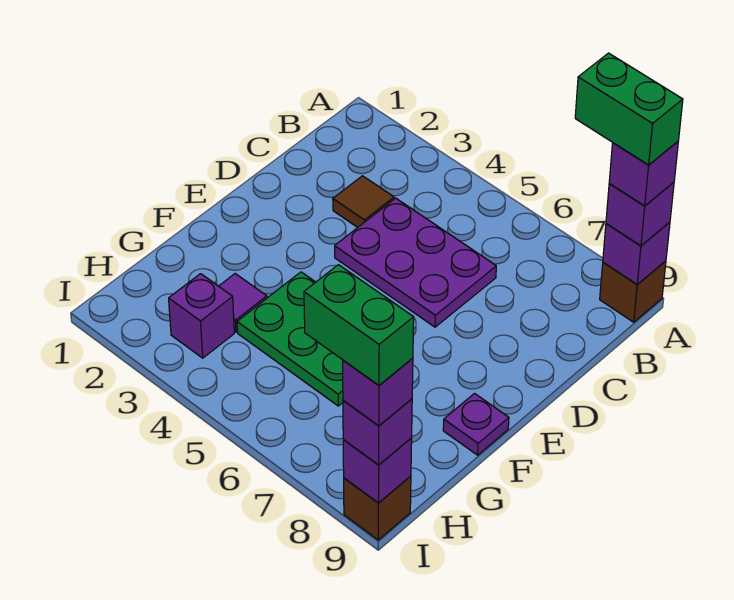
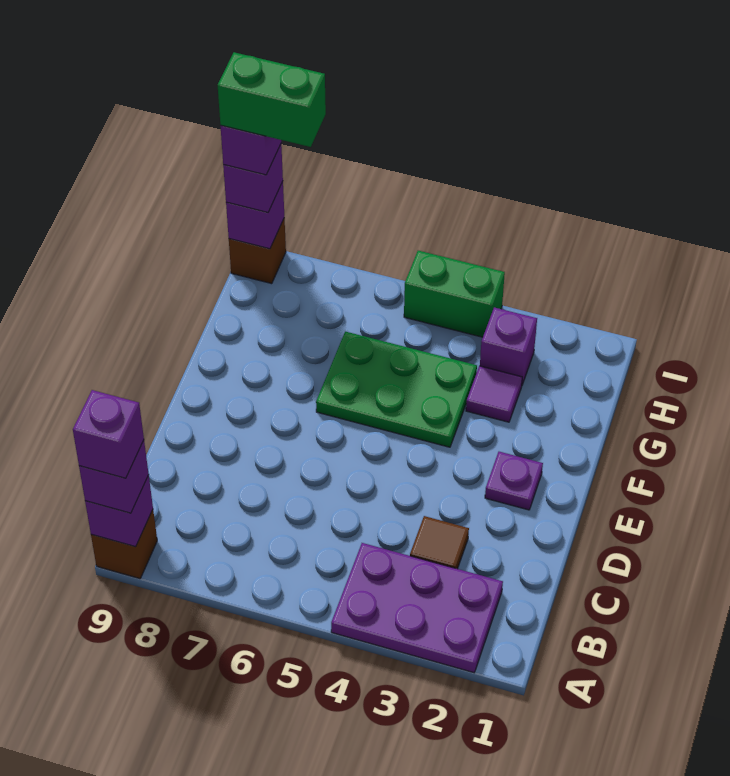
green 1x2 brick [575,53,683,165] -> green 1x2 brick moved to [404,251,505,337]
purple 2x3 plate [335,198,496,327] -> purple 2x3 plate moved to [331,543,503,673]
purple 1x1 plate [443,394,509,455] -> purple 1x1 plate moved to [485,452,543,510]

